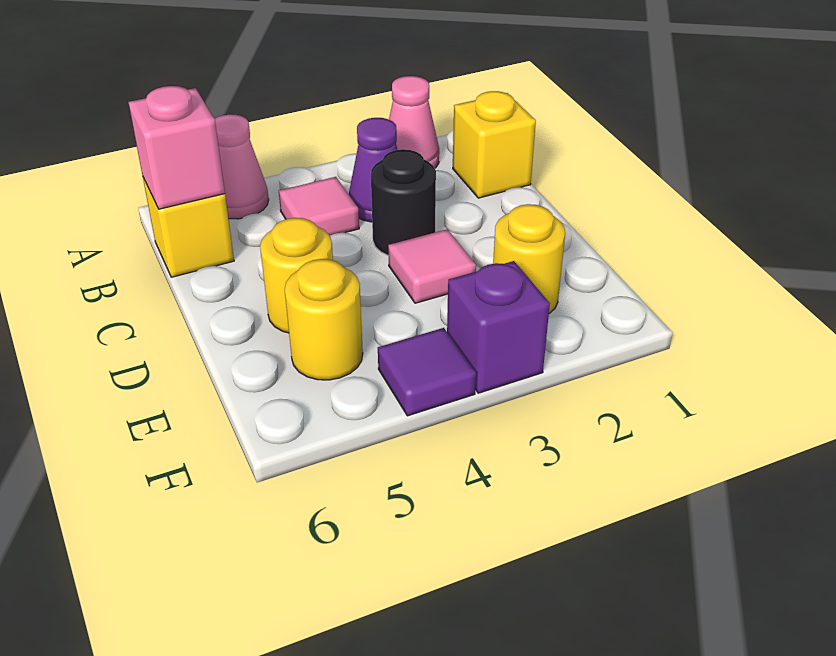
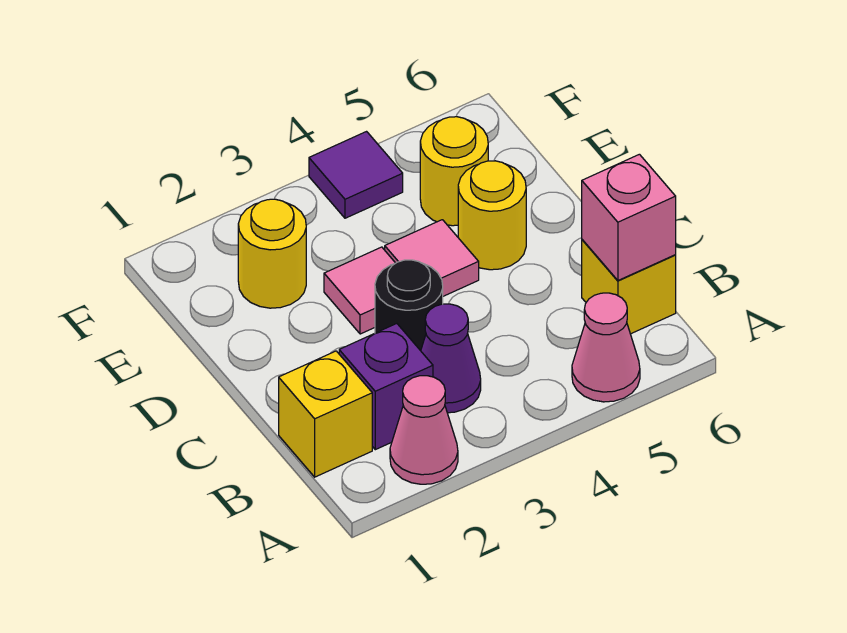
pink 1x1 tile [279,177,359,235] -> pink 1x1 tile moved to [385,220,479,296]
purple 1x1 brick [447,261,550,393] -> purple 1x1 brick moved to [339,324,433,450]

